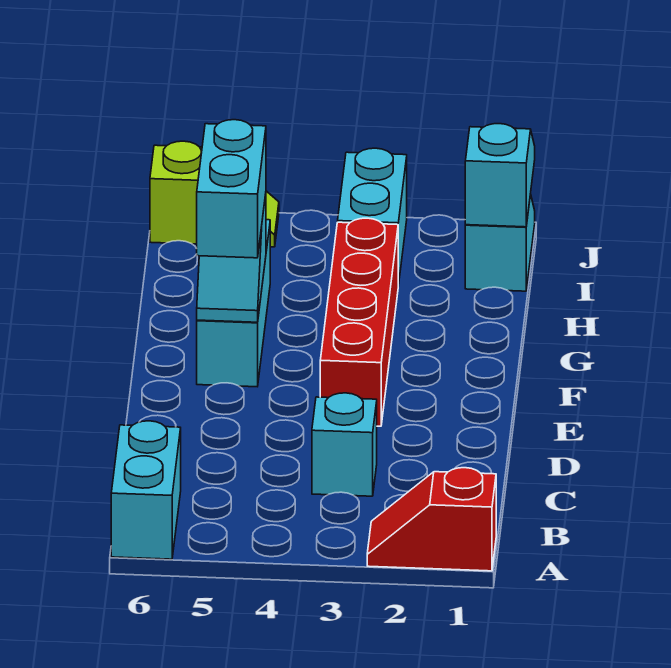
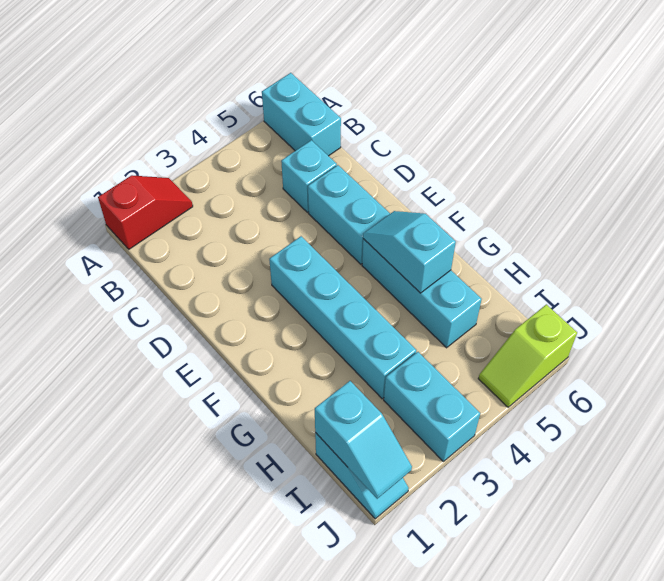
cyan 1x1 brick [312,393,377,496] -> cyan 1x1 brick moved to [281,140,337,212]
red 1x4 brick [320,218,398,426] -> cyan 1x4 brick [269,236,416,399]
cyan 1x2 brick [197,120,266,258] -> cyan 1x2 brick moved to [308,165,390,264]

